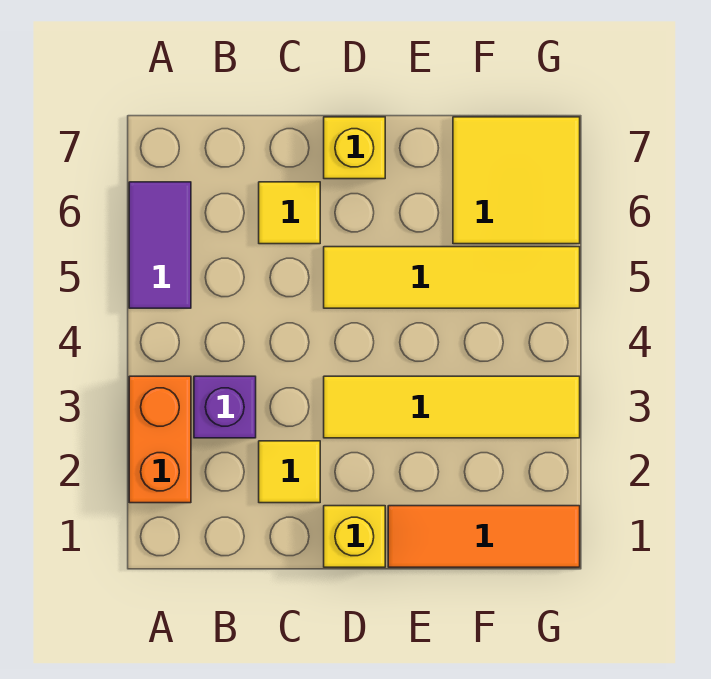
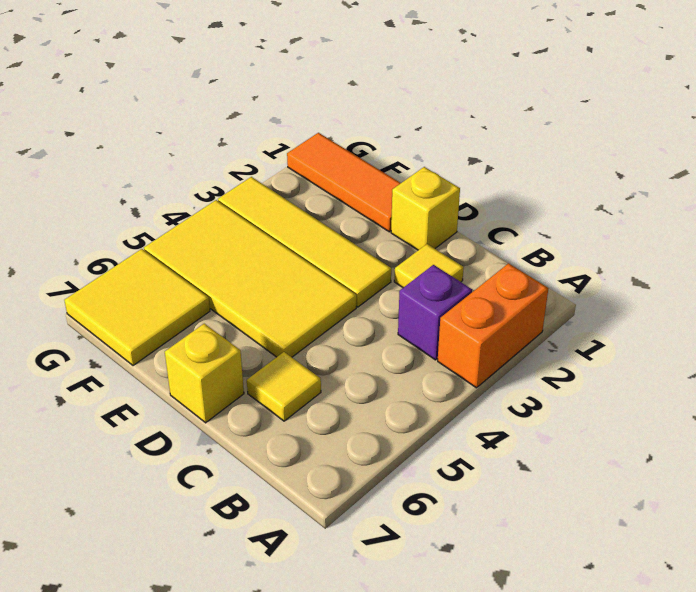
purple 1x2 tile [129,182,191,308] -> none
yellow 1x4 tile [324,247,580,308] -> yellow 2x4 tile [144,200,356,357]

